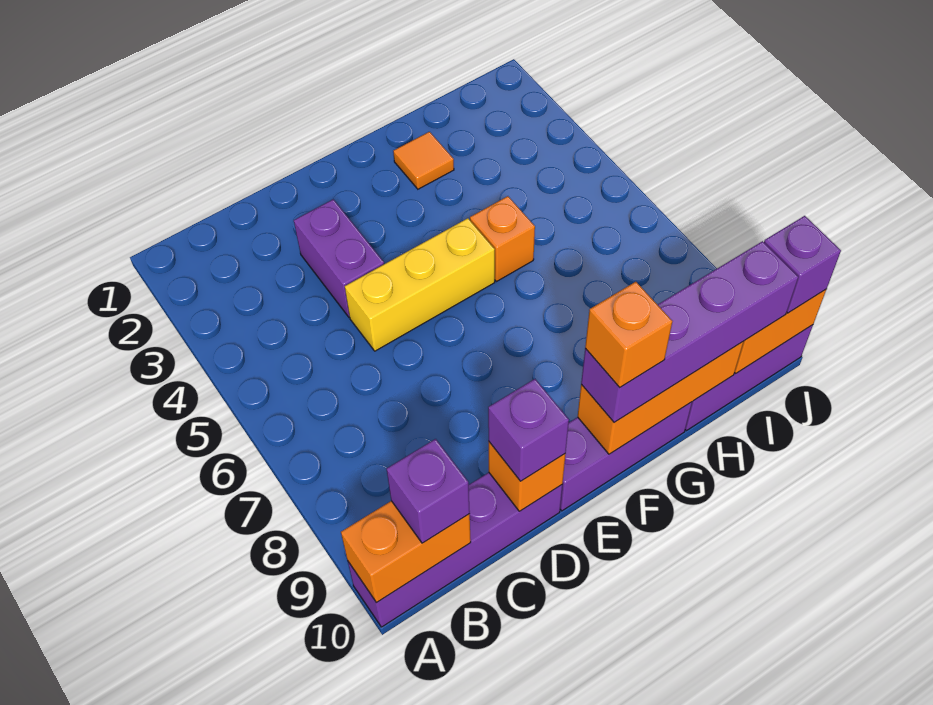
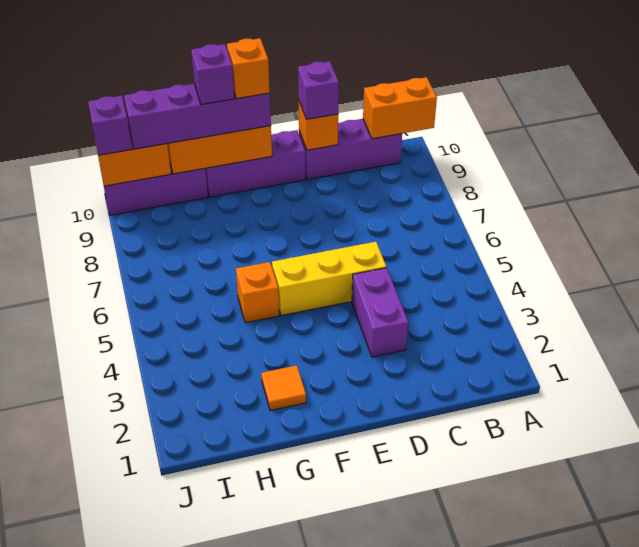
purple 1x4 brick [348,473,562,627] -> purple 1x3 brick [299,119,402,180]
purple 1x1 brick [387,439,470,543] -> purple 1x1 brick moved to [191,44,235,105]

